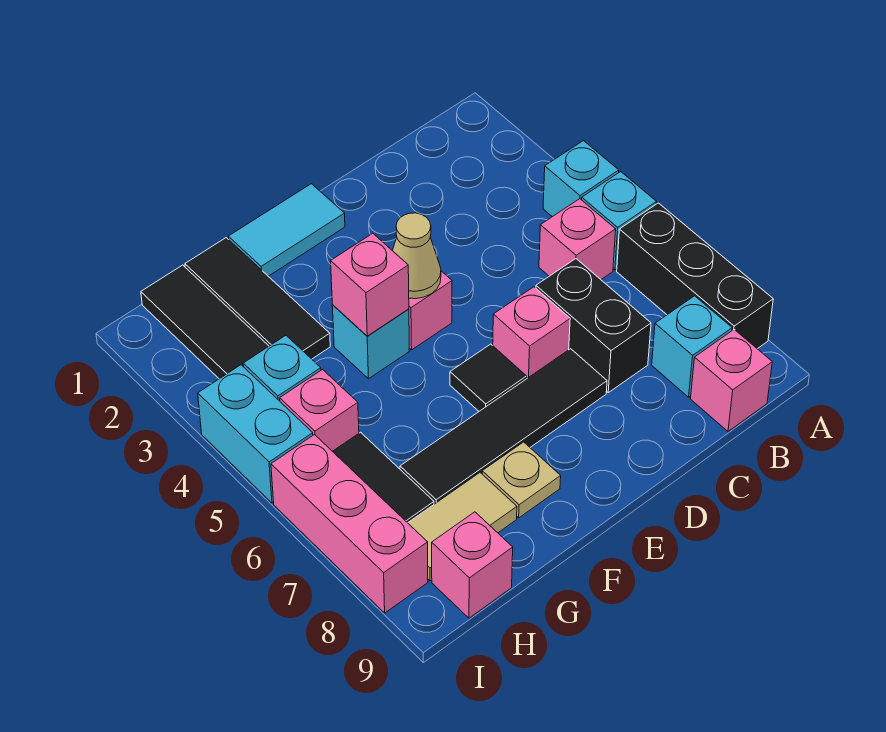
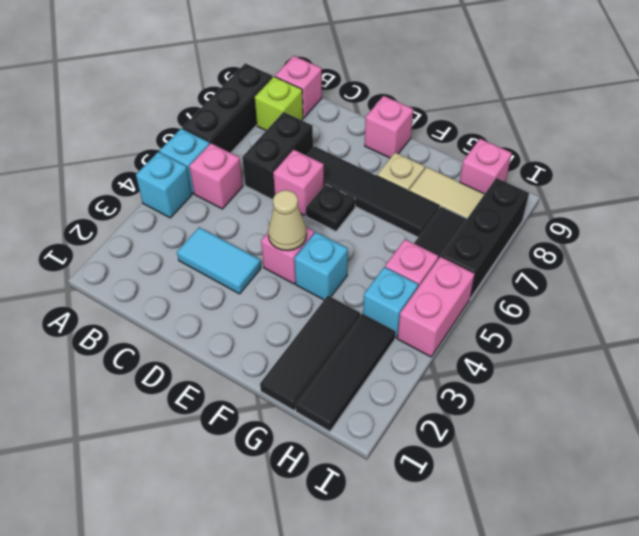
cyan 1x1 brick [652,296,732,397] -> lime 1x1 brick [255,77,303,130]
cyan 1x2 tile [228,184,345,276] -> cyan 1x2 tile moved to [177,227,261,294]
black 1x1 tile [450,344,527,411] -> black 1x1 plate [306,184,355,231]
pink 1x1 brick [331,233,409,336] -> pink 1x1 brick moved to [365,96,413,158]
cyan 1x2 brick [198,365,313,503] -> pink 1x2 brick [397,257,474,357]
pink 1x3 brick [271,435,428,613] -> black 1x3 brick [441,178,529,299]

